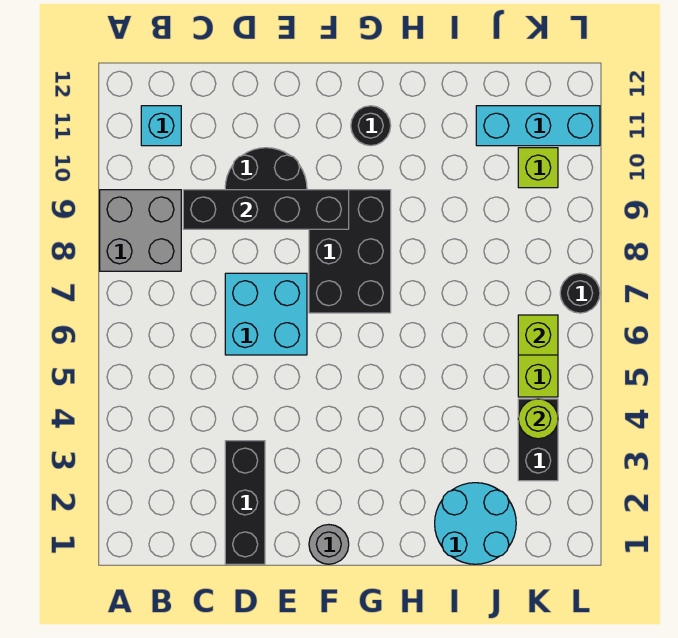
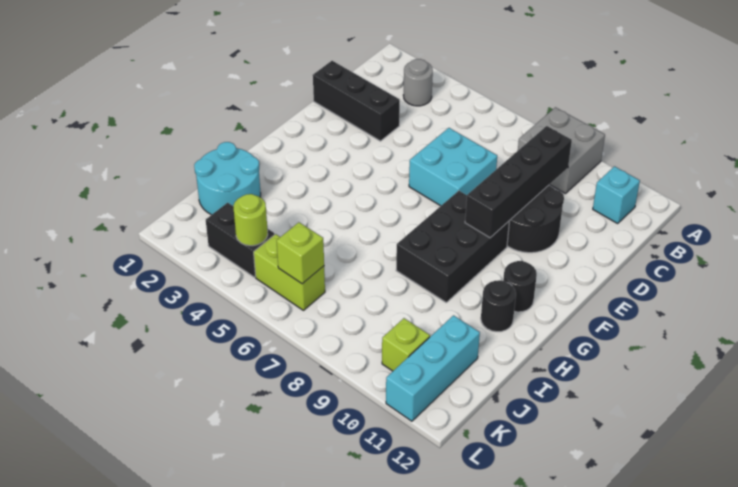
grey 1x1 round brick [309,525,349,564] -> grey 1x1 round brick moved to [403,59,433,106]
black 2x3 brick [309,190,391,313] -> black 2x3 brick turned to [396,191,509,302]
black 1x1 round brick [560,273,600,313] -> black 1x1 round brick moved to [481,280,516,332]

